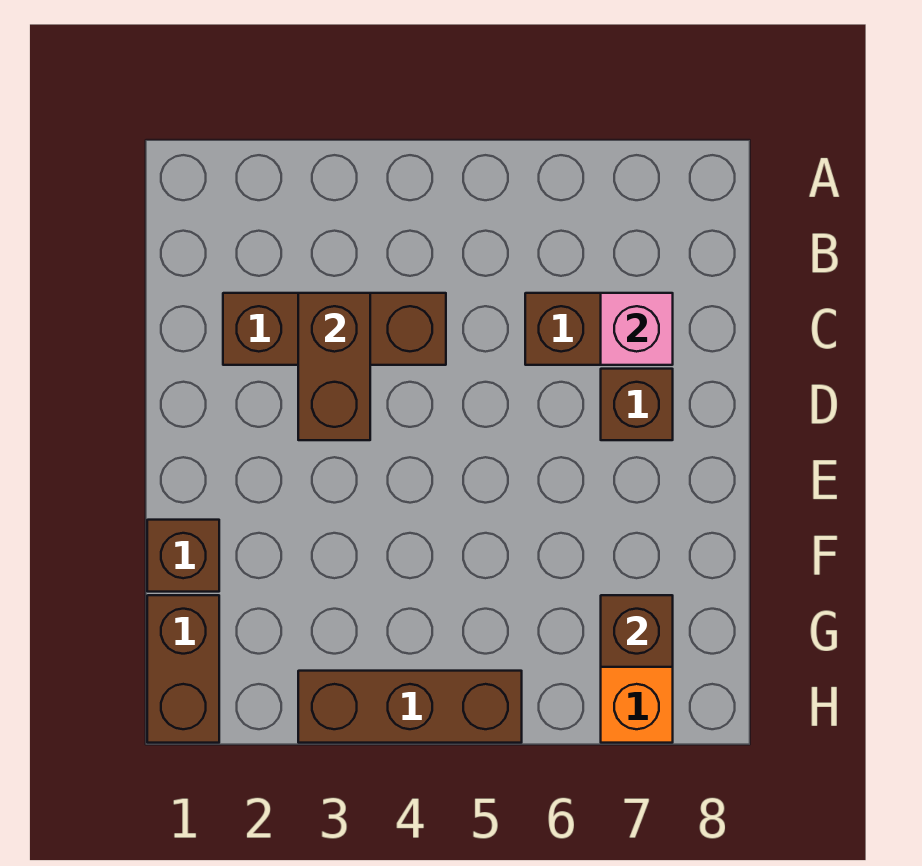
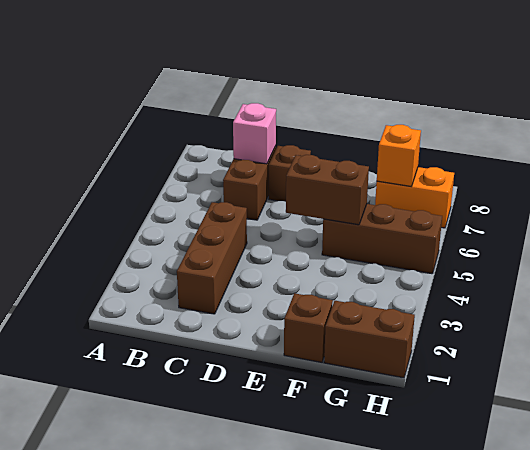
brown 1x2 brick [298,293,370,440] -> brown 1x2 brick moved to [286,155,369,225]
brown 1x1 brick [601,595,673,667] -> orange 1x1 brick [377,125,421,186]
brown 1x3 brick [298,671,522,743] -> brown 1x3 brick turned to [322,204,442,274]

